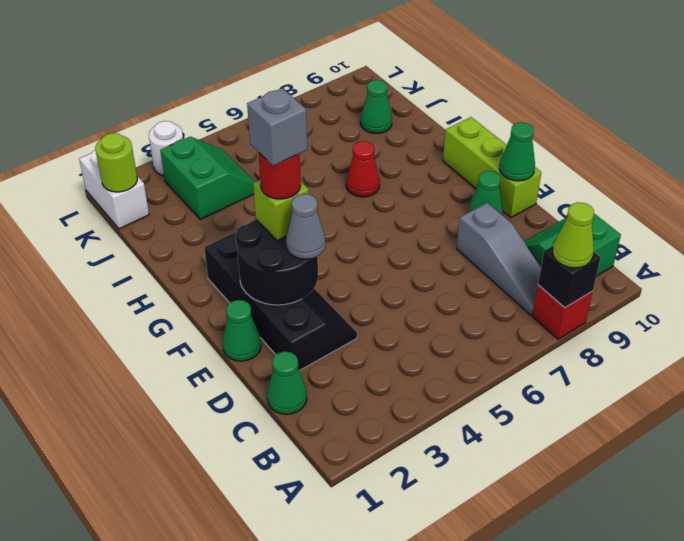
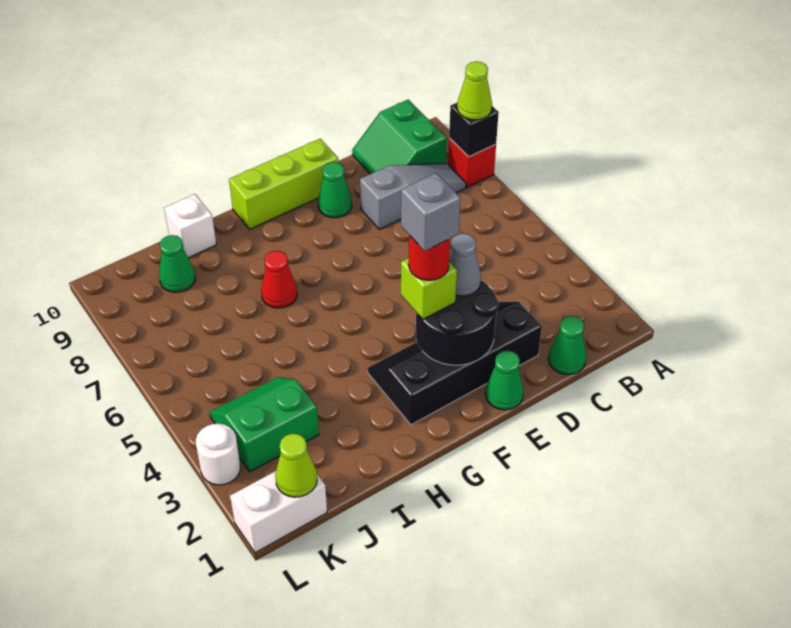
green 1x1 cone [499,122,535,181] -> none
none -> white 1x1 brick [164,194,216,258]
lime 1x1 round brick [95,133,137,192] -> lime 1x1 cone [275,434,317,497]

